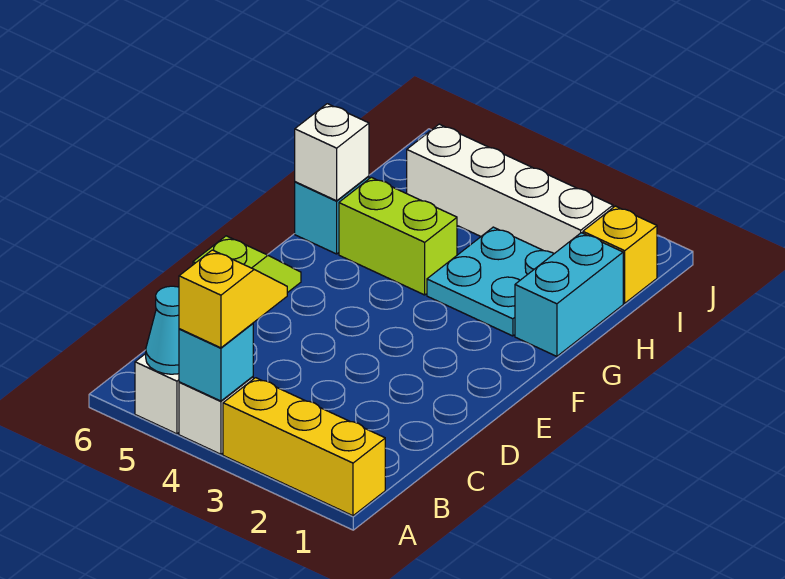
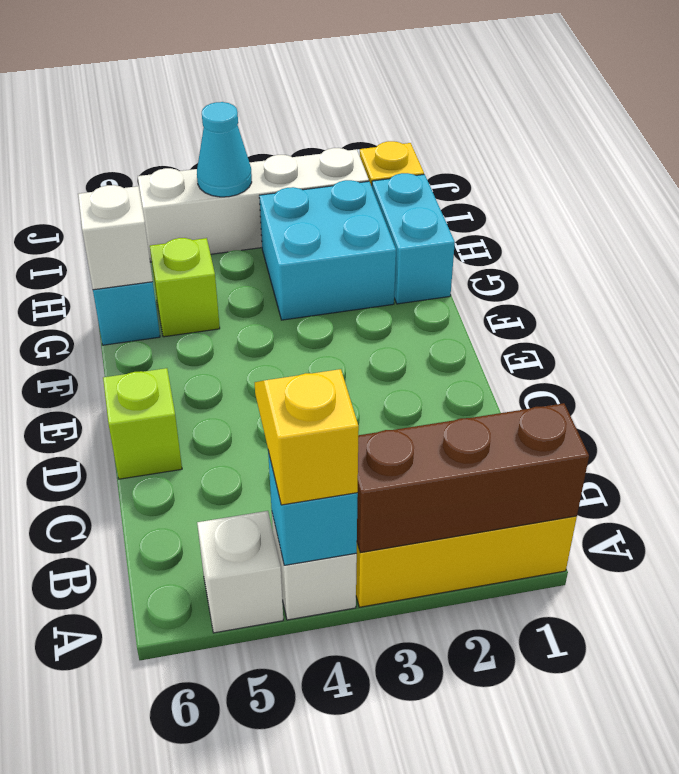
none -> brown 1x3 brick [357,403,589,553]
cyan 1x1 cone [146,286,179,374] -> cyan 1x1 cone moved to [197,102,252,197]
cyan 2x2 plate [427,227,554,336] -> cyan 2x2 brick [259,180,396,320]
lime 1x2 brick [339,177,457,295] -> lime 1x1 brick [150,238,220,337]

